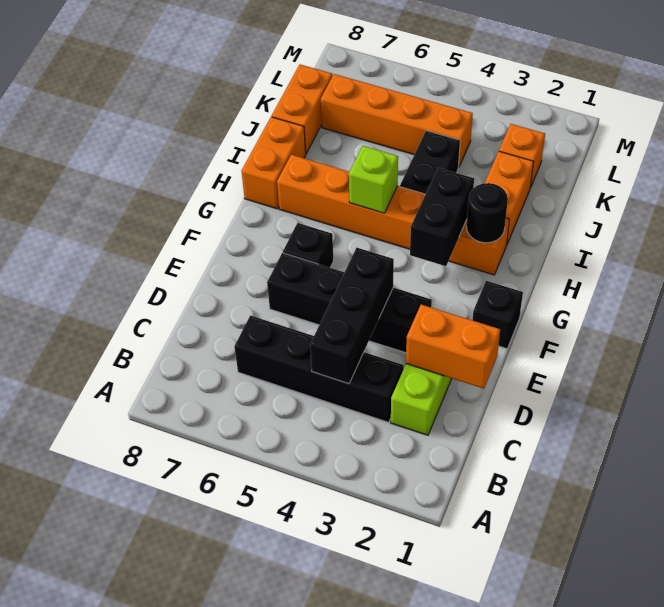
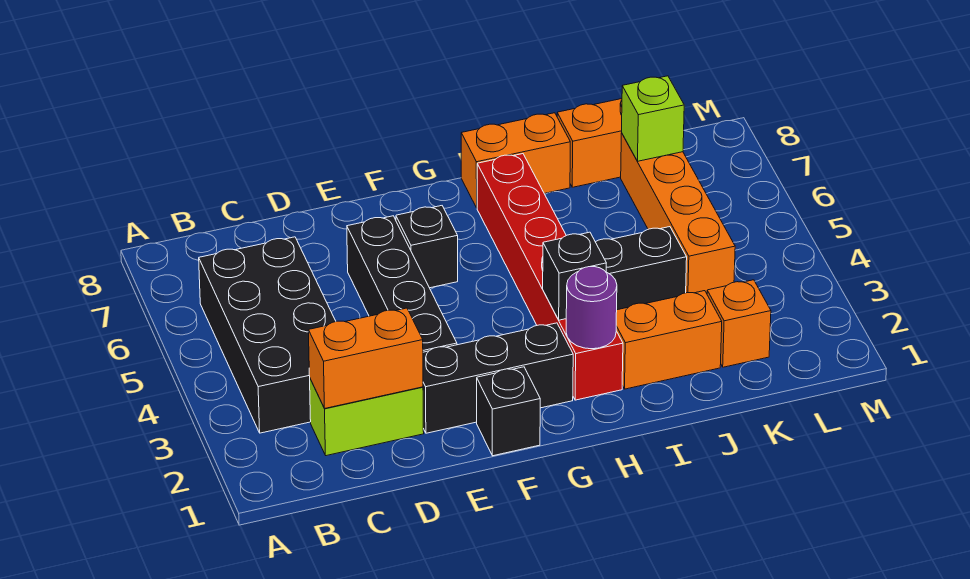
black 1x4 brick [234,315,403,422] -> black 2x4 brick [199,237,336,433]
black 1x3 brick [310,248,394,384] -> black 1x3 brick moved to [423,323,573,433]
orange 1x2 brick [406,305,500,389] -> orange 1x2 brick turned to [308,308,423,408]
black 1x2 brick [410,168,474,266] -> black 1x1 brick [543,232,606,320]
orange 1x6 brick [277,155,509,275] -> red 1x6 brick [477,154,623,400]
black 1x1 round brick [467,183,508,243] -> purple 1x1 round brick [566,267,617,349]
lime 1x1 brick [349,146,398,213] -> lime 1x1 brick moved to [622,76,684,161]

